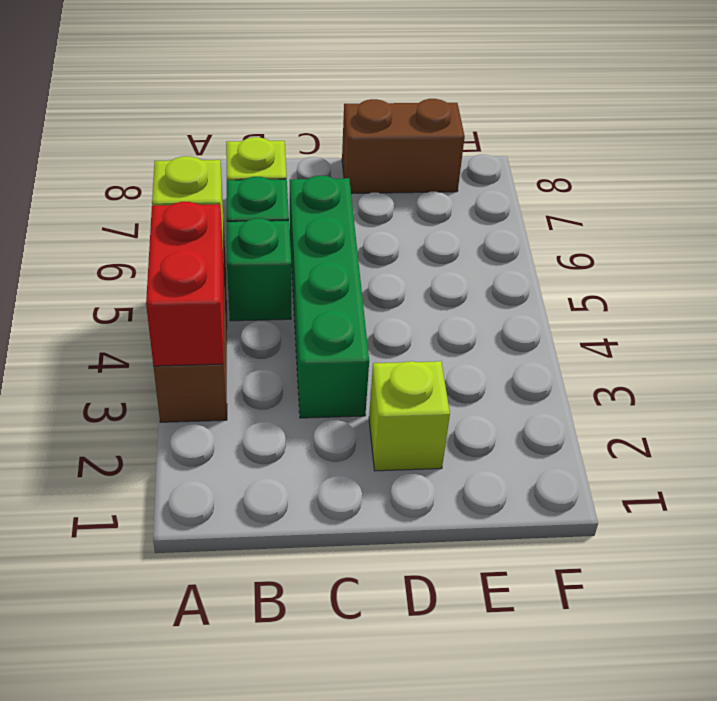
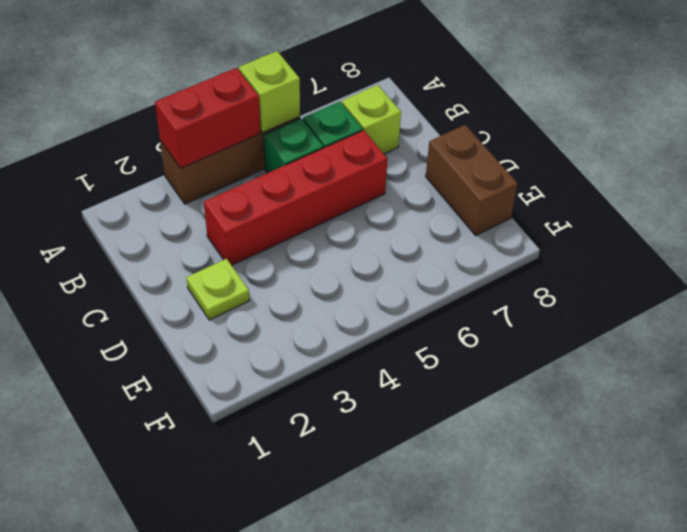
green 1x4 brick [290,176,369,418] -> red 1x4 brick [204,130,387,265]
lime 1x1 brick [369,361,450,471] -> lime 1x1 plate [186,259,250,320]

